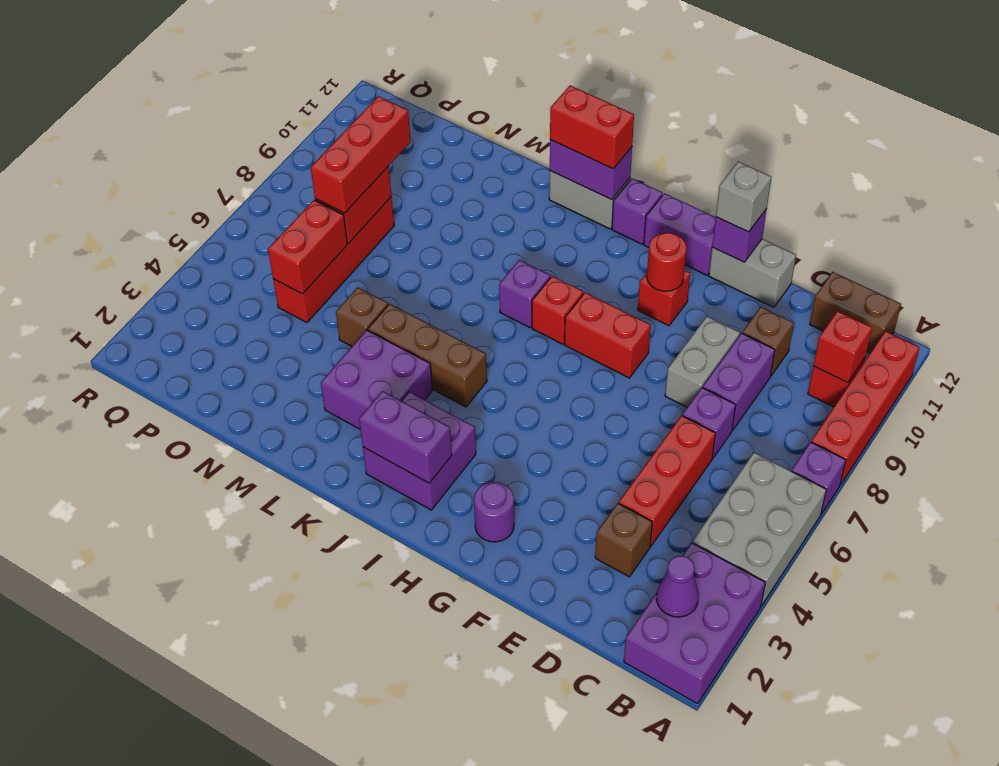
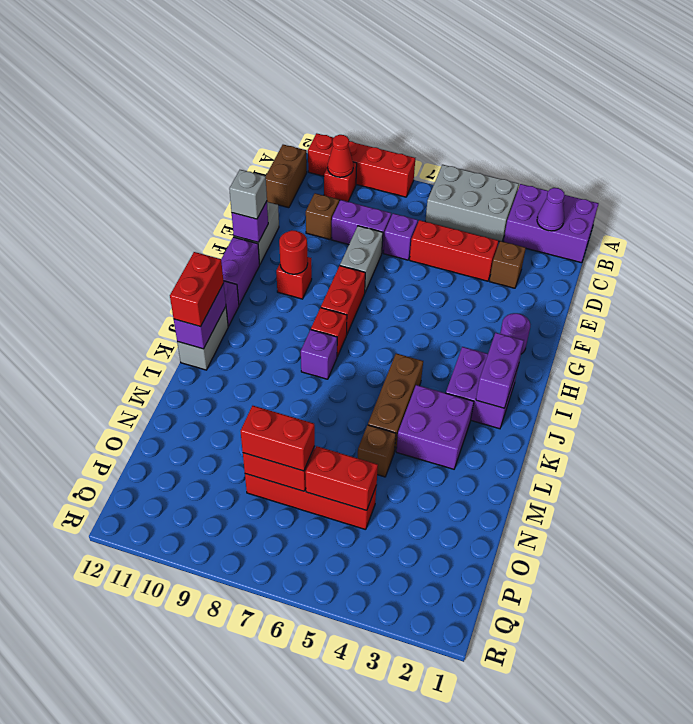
purple 1x1 brick [792,442,846,514] -> none
red 1x1 brick [814,311,872,383] -> red 1x1 cone [328,135,353,177]
grey 1x2 brick [665,316,740,407] -> grey 1x2 brick turned to [340,226,383,292]
red 1x3 brick [311,96,411,213] -> red 1x2 brick [241,406,315,471]

